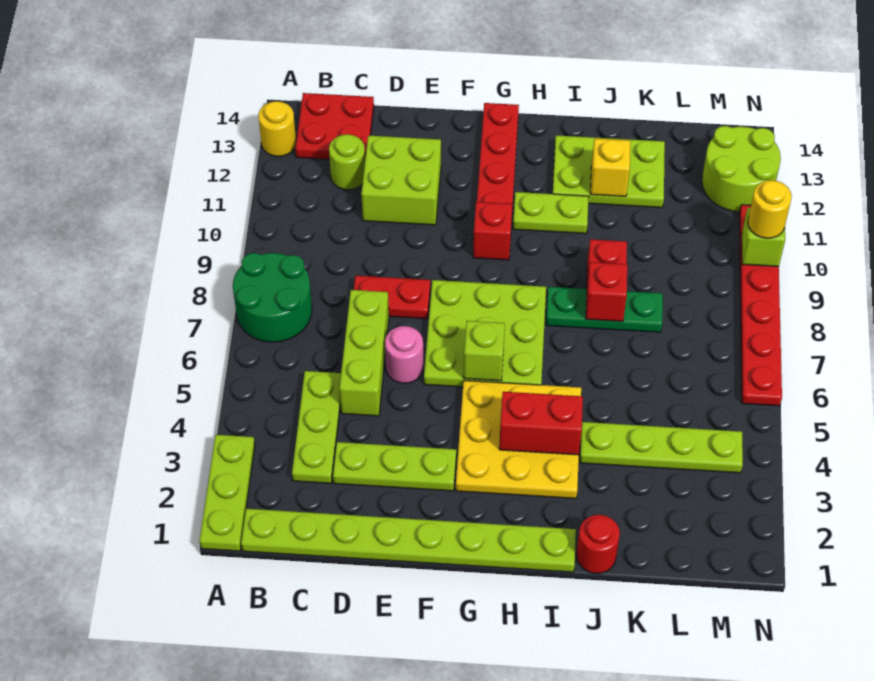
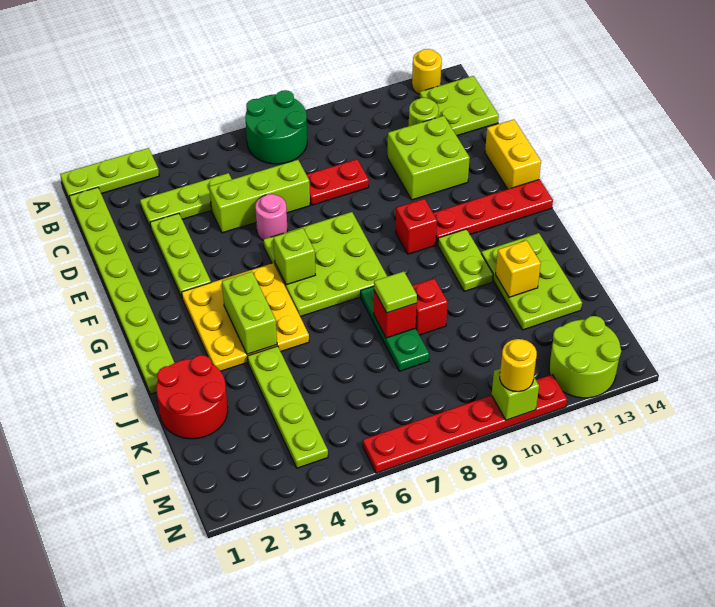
red 2x2 plate [295,93,374,159] -> lime 2x2 plate [420,76,499,136]
red 1x2 plate [354,276,430,319] -> red 1x2 plate turned to [306,159,369,205]
none -> yellow 1x2 brick [485,119,541,189]
red 1x2 brick [499,392,583,455] -> lime 1x2 brick [222,272,277,354]
red 1x1 round brick [576,515,620,574] -> red 2x2 round brick [156,355,228,439]
none -> lime 1x1 tile [374,271,417,313]

